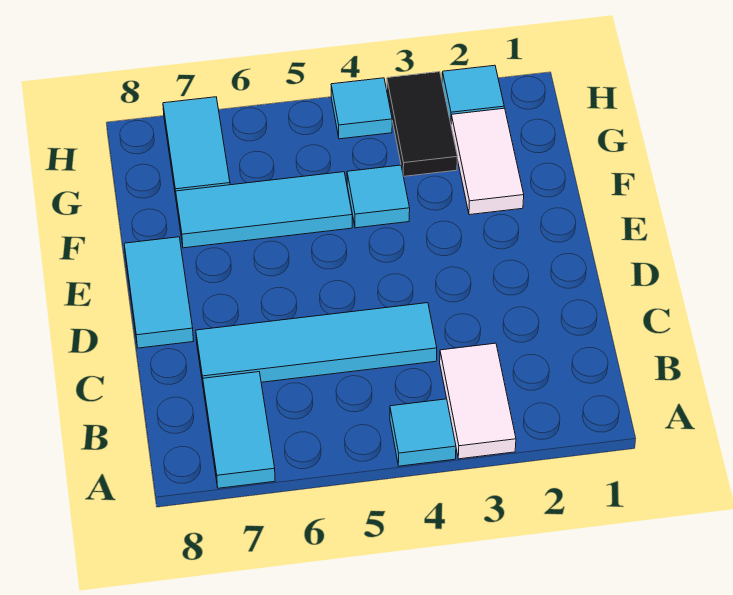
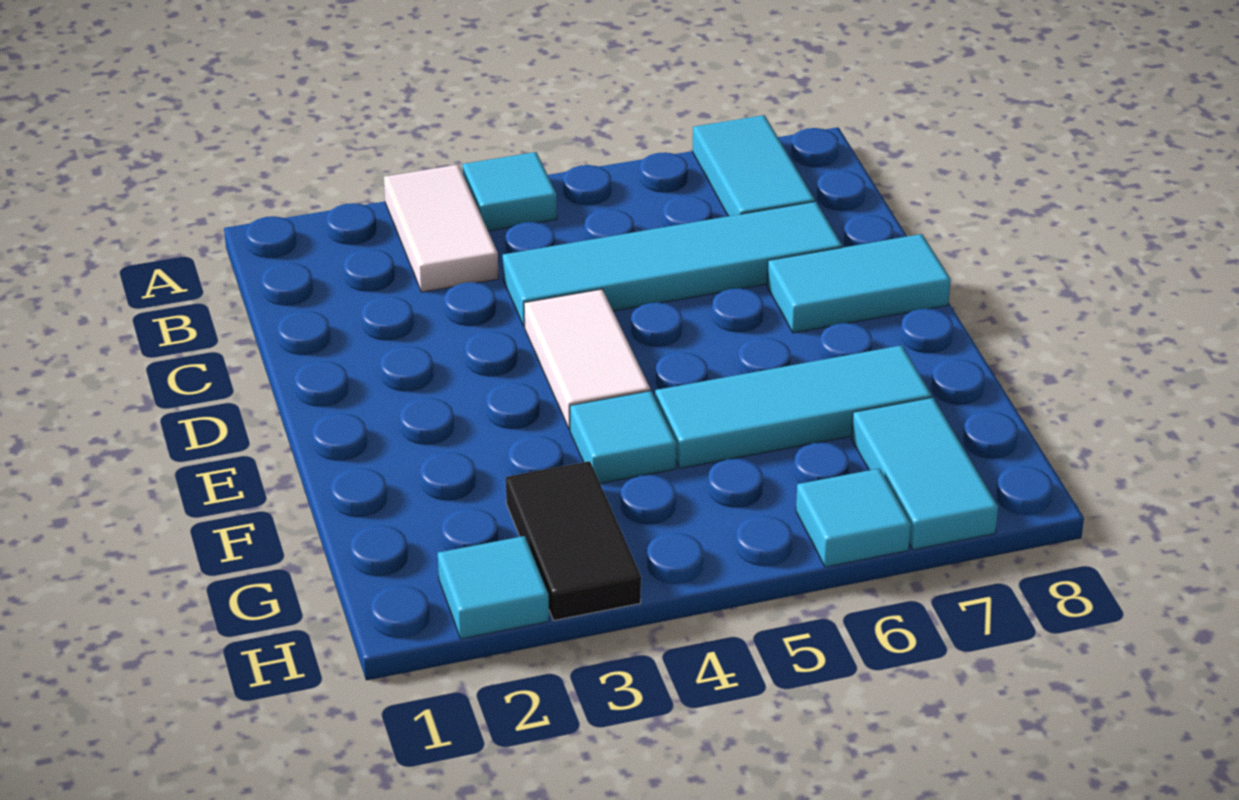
cyan 1x2 tile [124,237,193,348] -> cyan 1x2 tile turned to [767,234,951,333]
white 1x2 tile [451,108,524,215] -> white 1x2 tile moved to [524,289,650,430]
cyan 1x1 tile [331,78,392,139] -> cyan 1x1 tile moved to [796,468,911,567]

